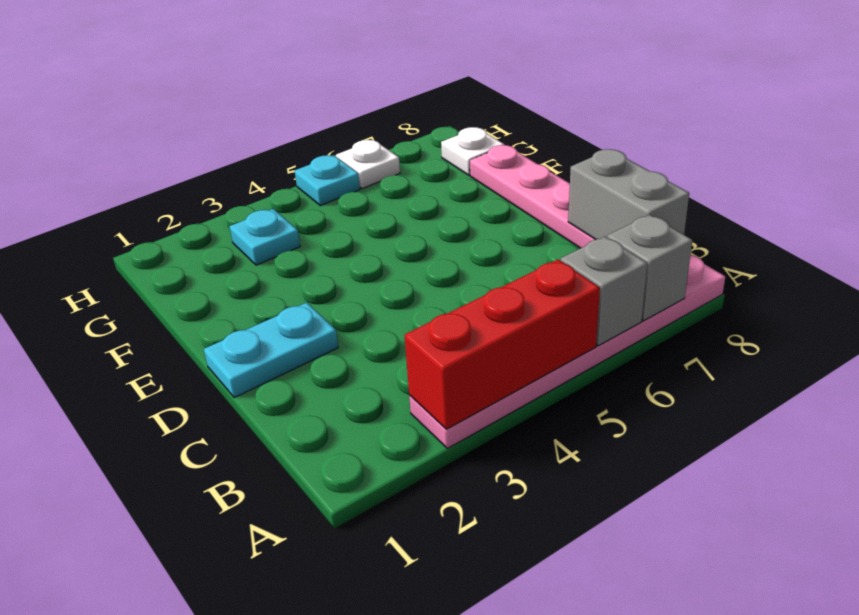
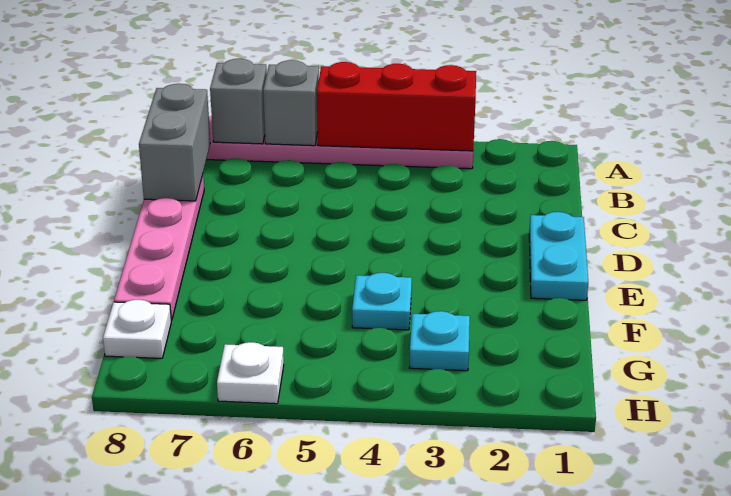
cyan 1x2 plate [204,303,338,398] -> cyan 1x2 plate turned to [529,212,588,300]
cyan 1x1 plate [295,155,360,206] -> cyan 1x1 plate moved to [352,273,412,330]

